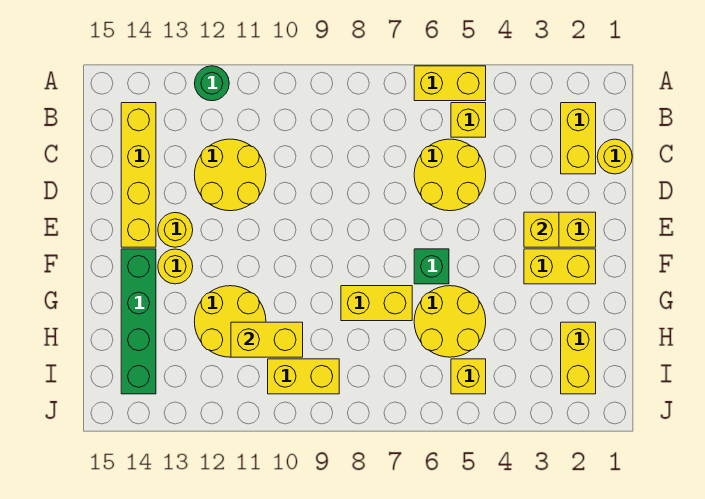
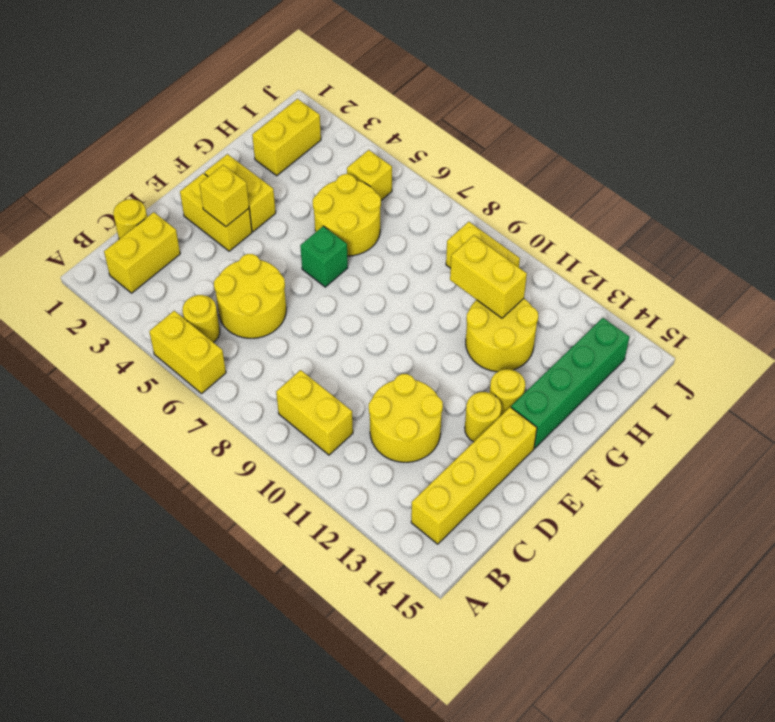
green 1x1 round brick [194,66,229,101] -> none
yellow 1x1 brick [451,103,486,137] -> yellow 1x1 round brick [183,295,220,342]
yellow 1x2 brick [341,286,412,321] -> yellow 1x2 brick moved to [276,370,353,455]

